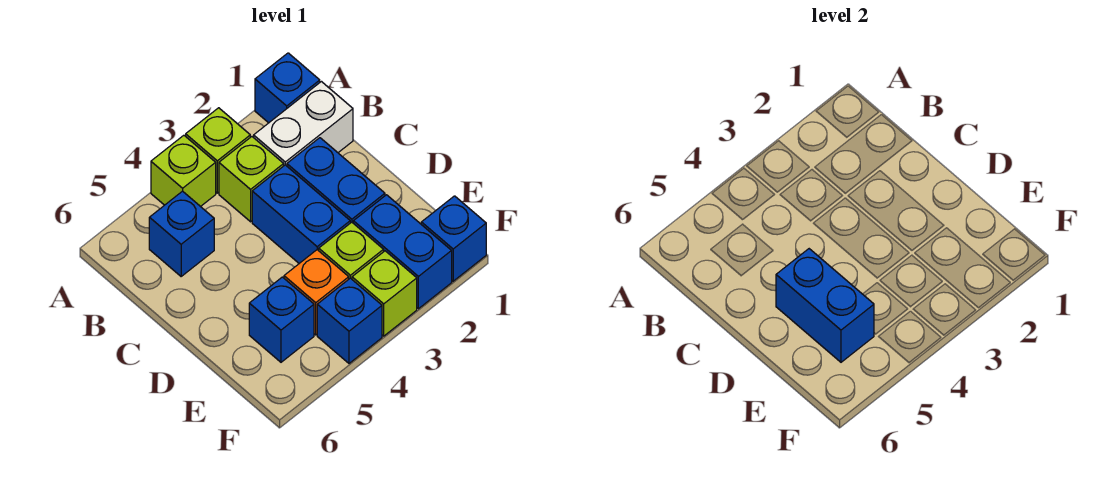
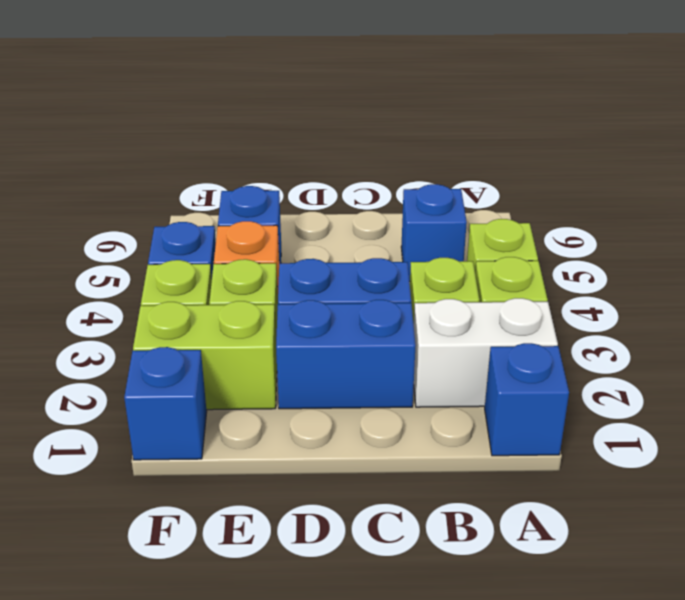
white 1x2 brick [254,82,353,166] -> white 1x2 brick turned to [414,298,558,407]
blue 1x2 brick [776,249,874,362] -> none
blue 1x2 brick [353,195,452,309] -> lime 1x2 brick [133,301,277,410]

